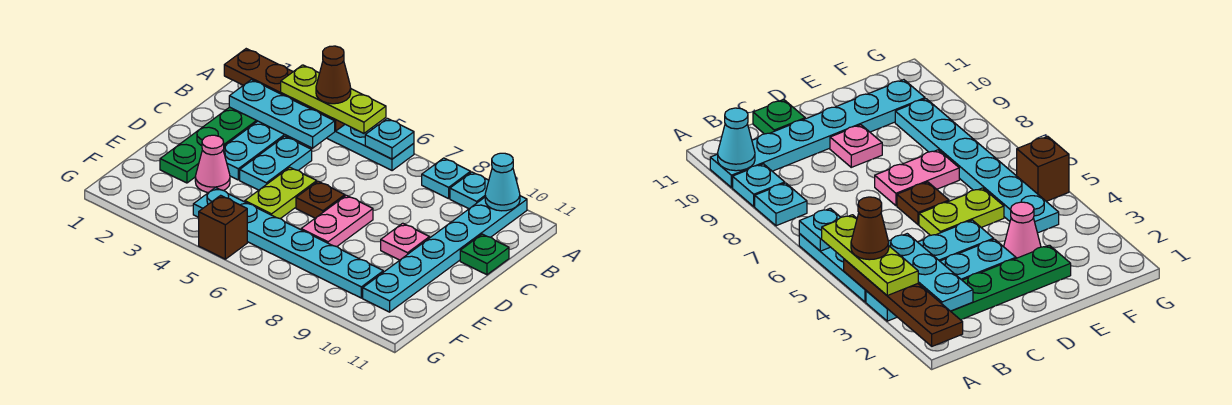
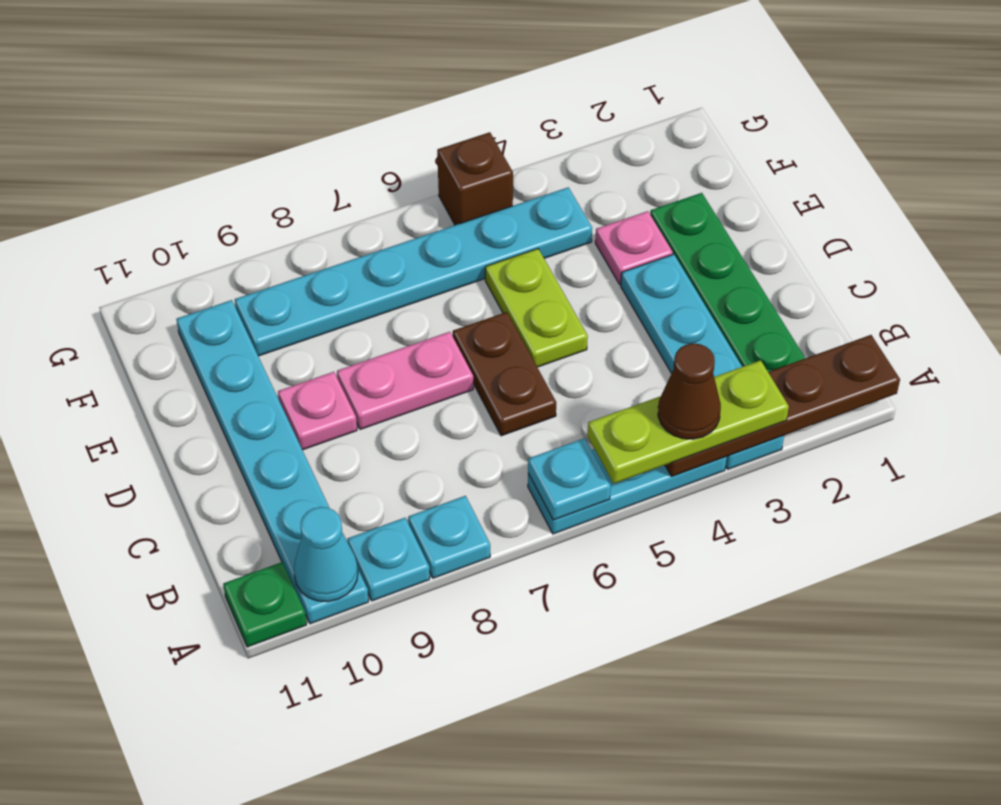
cyan 1x3 plate [229,80,335,148] -> none
cyan 1x2 plate [240,136,312,190] -> none
green 1x1 plate [460,234,509,275] -> green 1x1 plate moved to [223,562,307,647]
brown 1x1 plate [296,181,345,218] -> brown 1x2 plate [453,312,556,436]
pink 1x2 plate [301,195,373,247] -> pink 1x2 plate turned to [337,332,473,429]
pink 1x1 cone [195,135,230,192] -> pink 1x1 plate [595,211,673,284]

